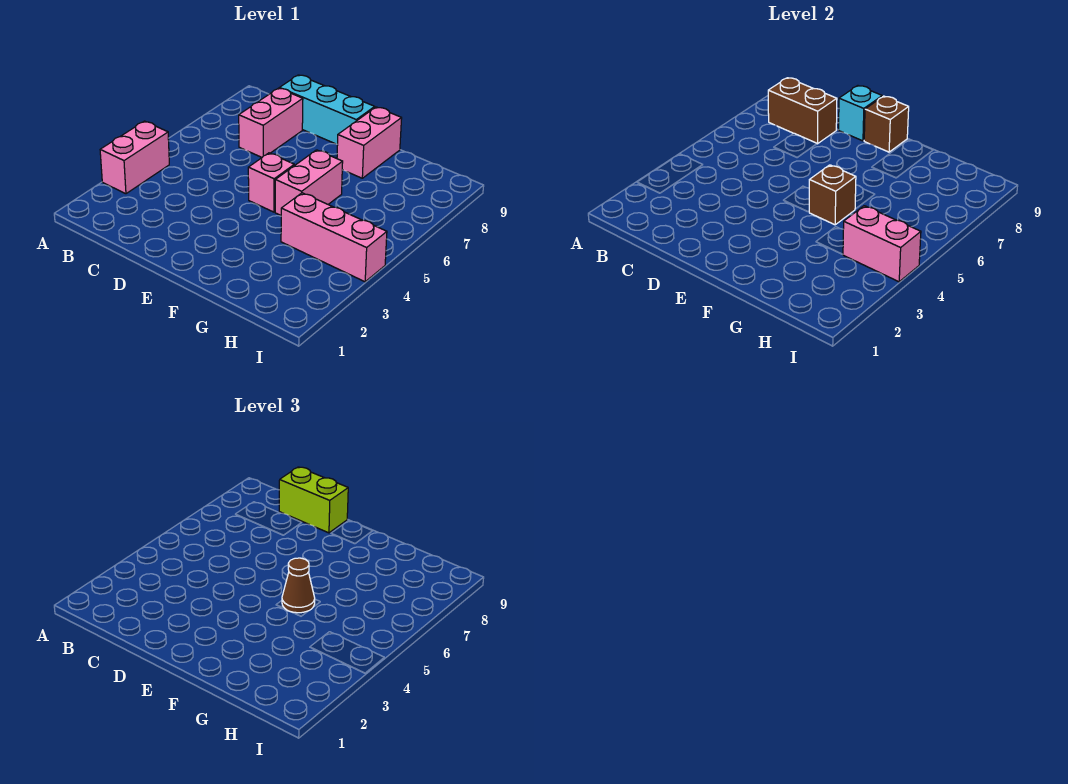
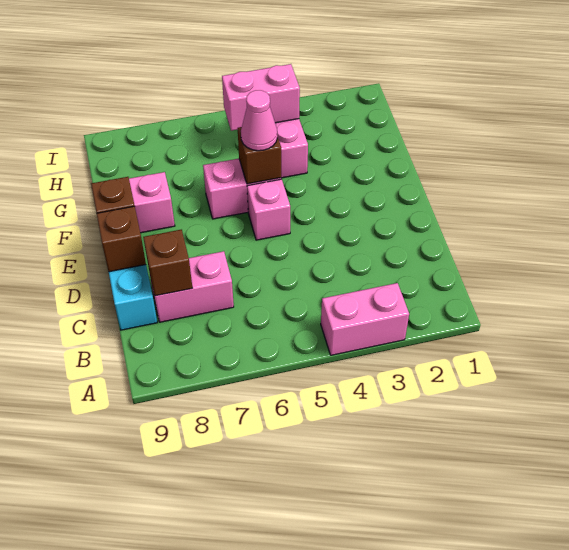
brown 1x2 brick [768,78,837,144] -> brown 1x1 brick [143,230,192,296]
lime 1x2 brick [279,467,348,533] -> none
cyan 1x1 brick [839,86,882,141] -> brown 1x1 brick [97,206,146,272]
brown 1x1 cone [282,558,315,613] -> pink 1x1 cone [241,90,277,151]
pink 1x2 brick [843,206,921,282] -> pink 1x2 brick turned to [222,64,300,131]

